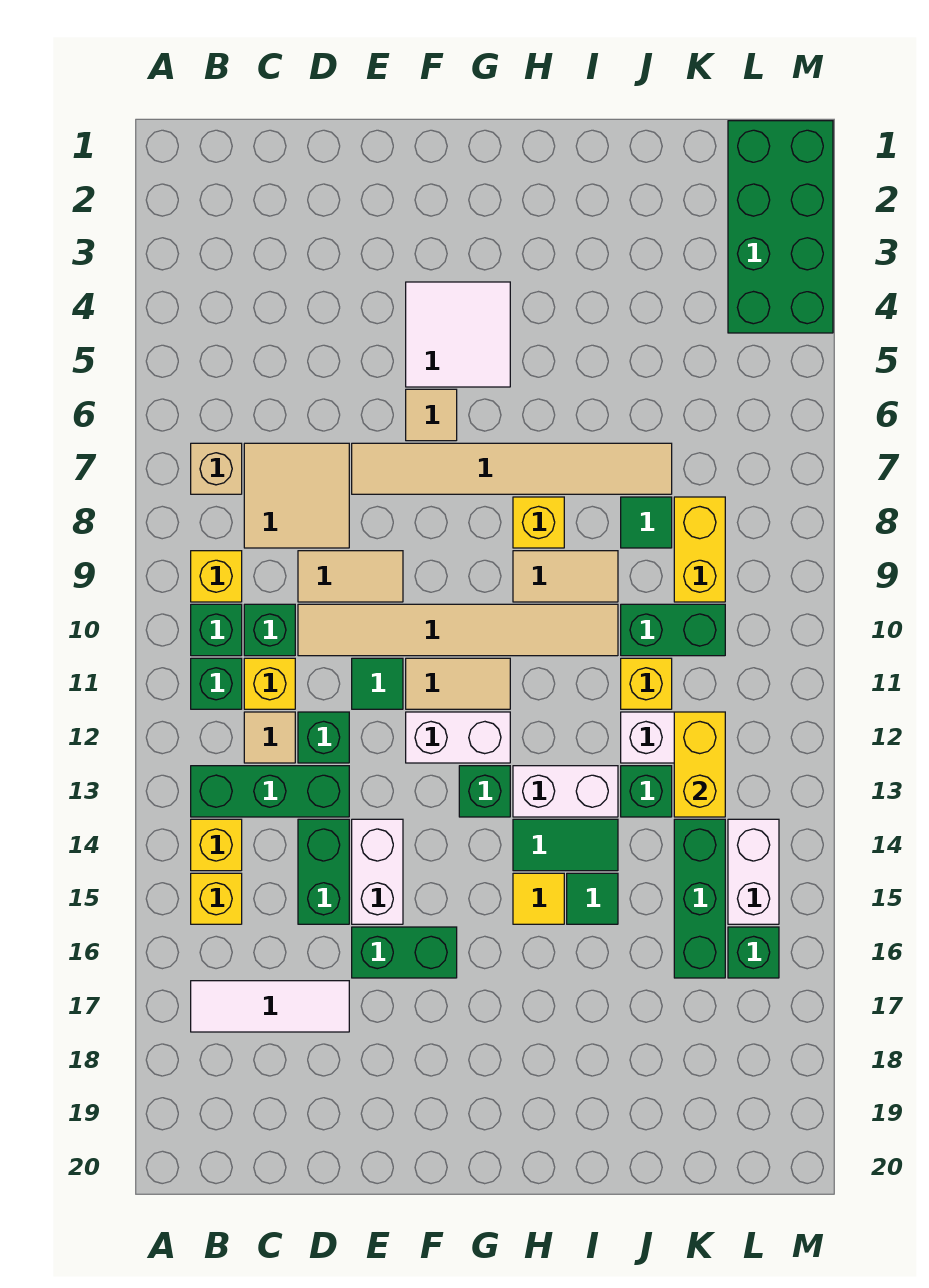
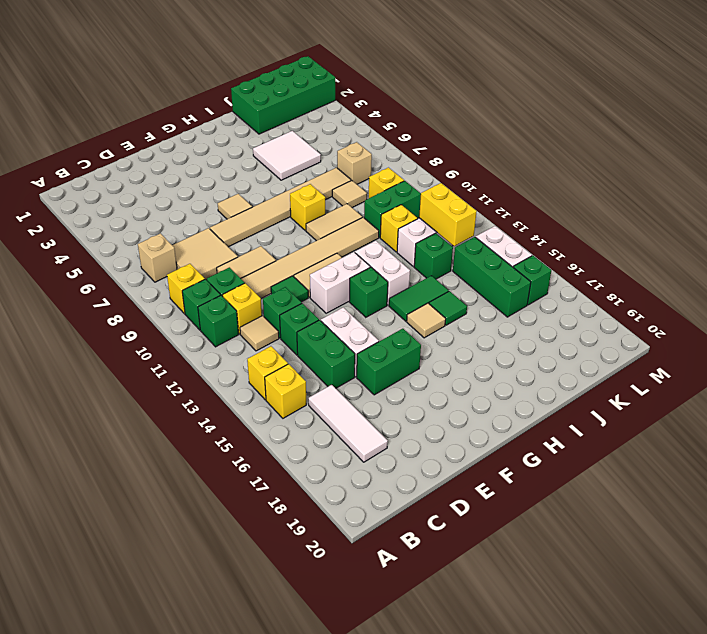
green 1x3 brick [191,766,349,817] -> green 1x1 brick [280,303,319,355]
white 1x3 tile [191,981,349,1032] -> white 1x3 tile turned to [308,385,388,462]
white 2x2 tile [406,282,510,387] -> white 2x2 tile moved to [253,131,321,180]
white 1x2 brick [513,766,618,817] -> white 1x2 brick turned to [355,241,410,305]
yellow 1x1 tile [513,873,564,924] -> tan 1x1 tile [407,303,446,338]
green 1x1 tile [621,497,672,548] -> tan 1x1 tile [332,181,367,208]
none -> tan 1x1 brick [337,142,372,184]
yellow 1x2 brick [674,497,725,602] -> yellow 1x1 brick [369,168,404,198]
green 2x4 brick [728,121,833,333] -> green 2x4 brick turned to [231,56,335,134]

